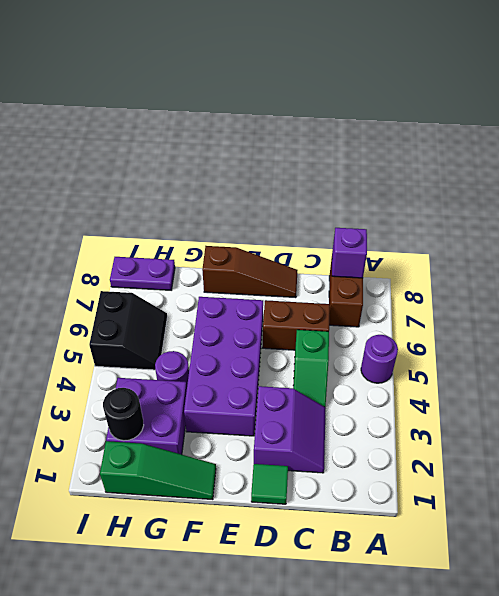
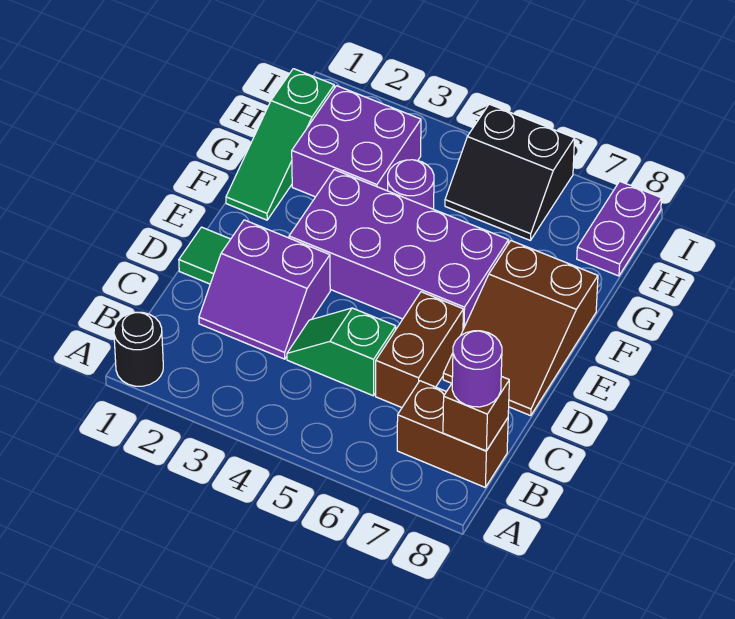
purple 1x1 round brick [361,335,398,383] -> purple 1x1 round brick moved to [452,331,502,407]
purple 1x1 brick [332,228,367,278] -> brown 1x1 brick [443,376,509,451]
brown 1x3 slope [202,246,298,298] -> brown 2x3 slope [443,241,598,416]
black 1x1 round brick [103,388,144,441] -> black 1x1 round brick moved to [114,312,163,386]

